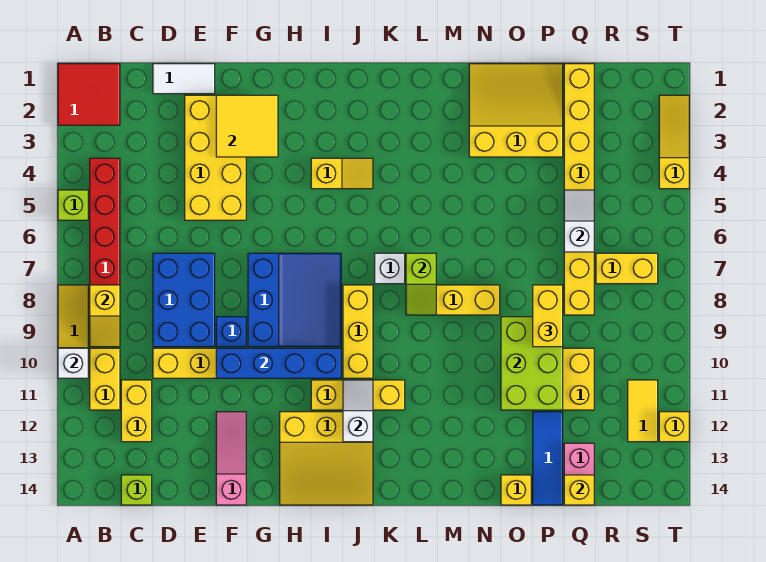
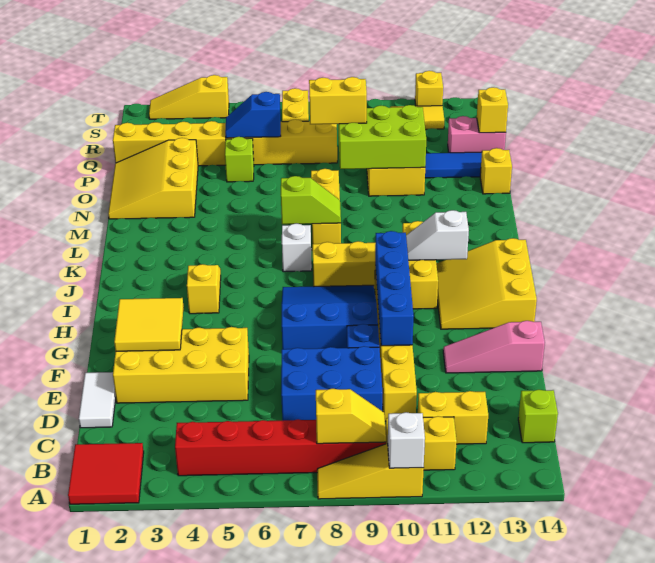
lime 1x1 brick [58,190,88,220] -> lime 1x1 brick moved to [225,137,254,182]
yellow 3x3 slope [280,412,373,505] -> yellow 3x3 slope turned to [436,238,537,329]
white 1x2 slope [564,190,594,252] -> blue 1x2 slope [225,92,281,138]

